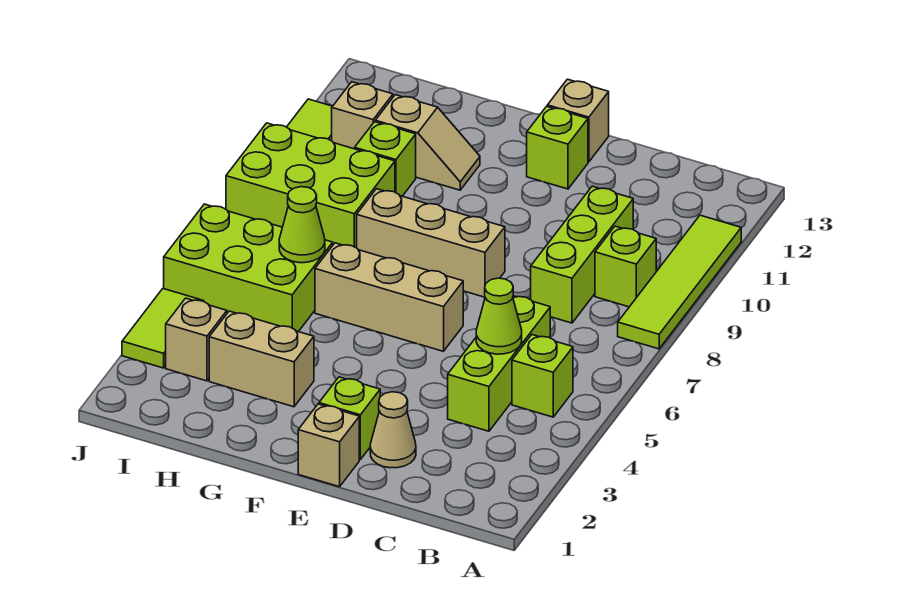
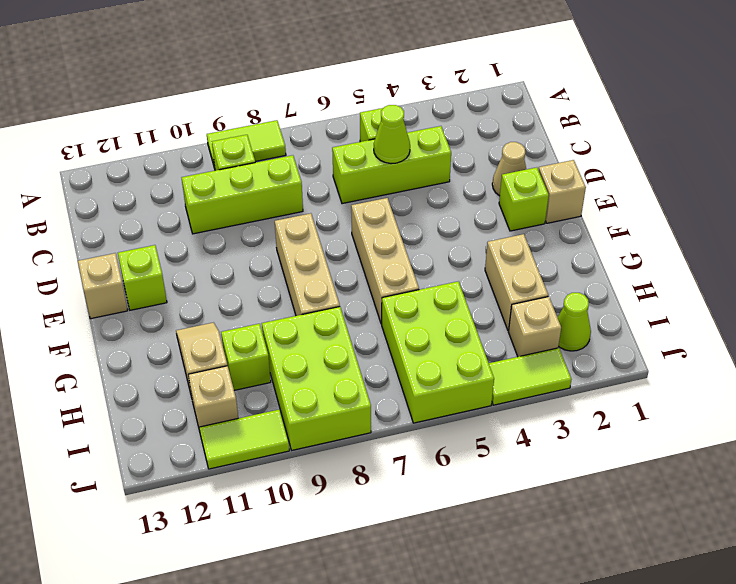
lime 1x4 tile [618,215,741,349] -> lime 1x2 tile [207,120,286,167]
lime 1x1 cone [279,187,325,263] -> lime 1x1 cone moved to [558,293,591,351]

